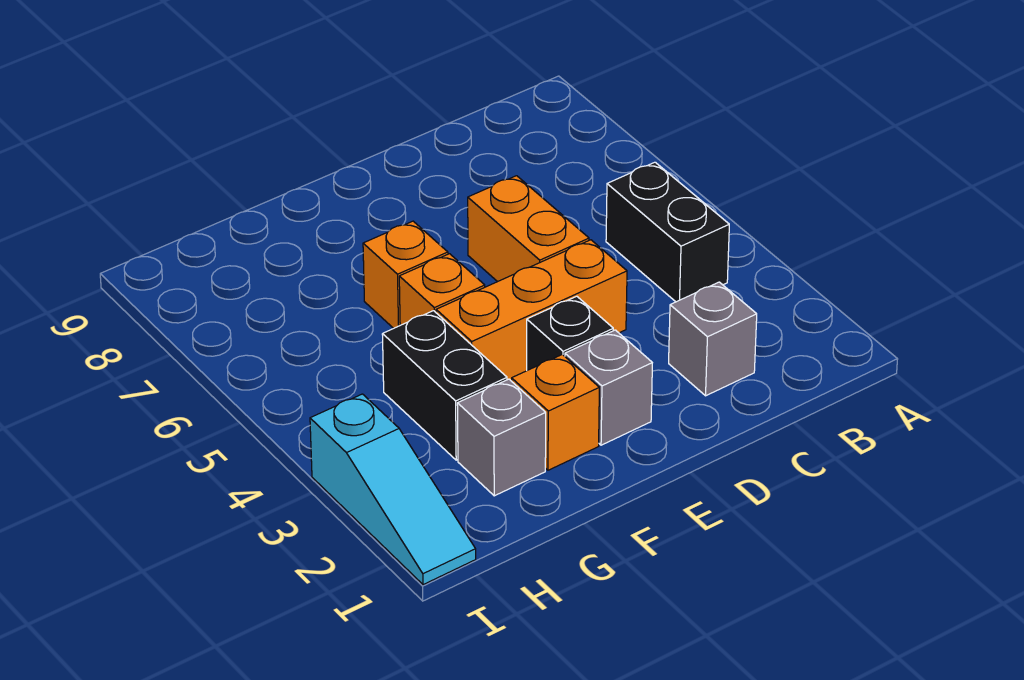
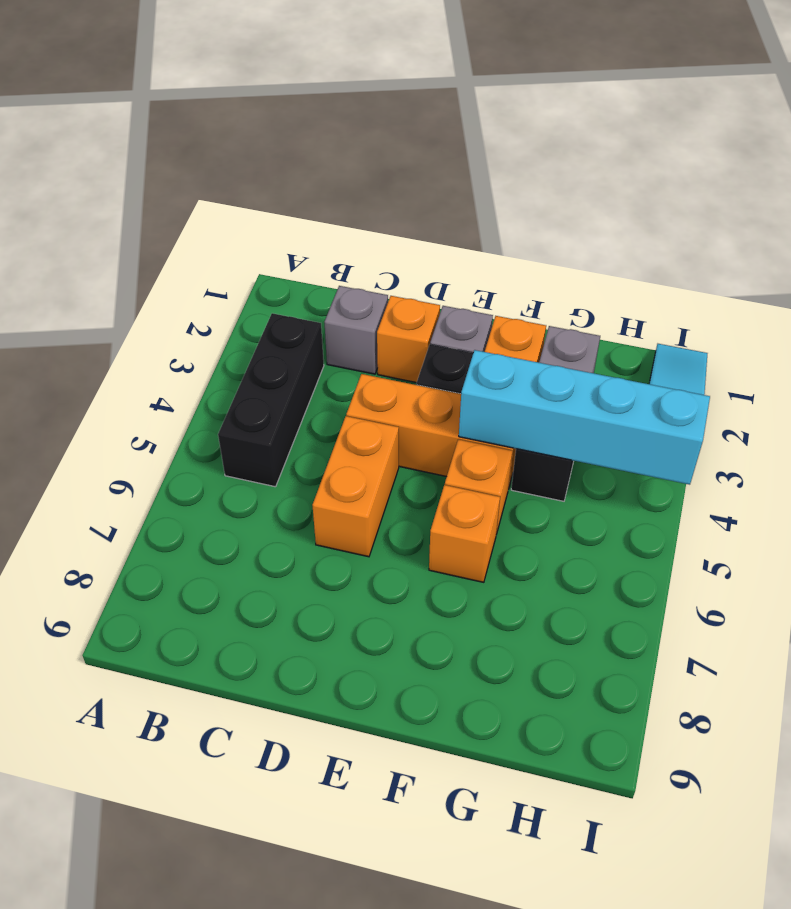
black 1x2 brick [606,162,729,302] -> black 1x3 brick [218,313,324,487]
none -> orange 1x1 brick [377,296,440,383]
none -> cyan 1x4 brick [459,350,710,485]

